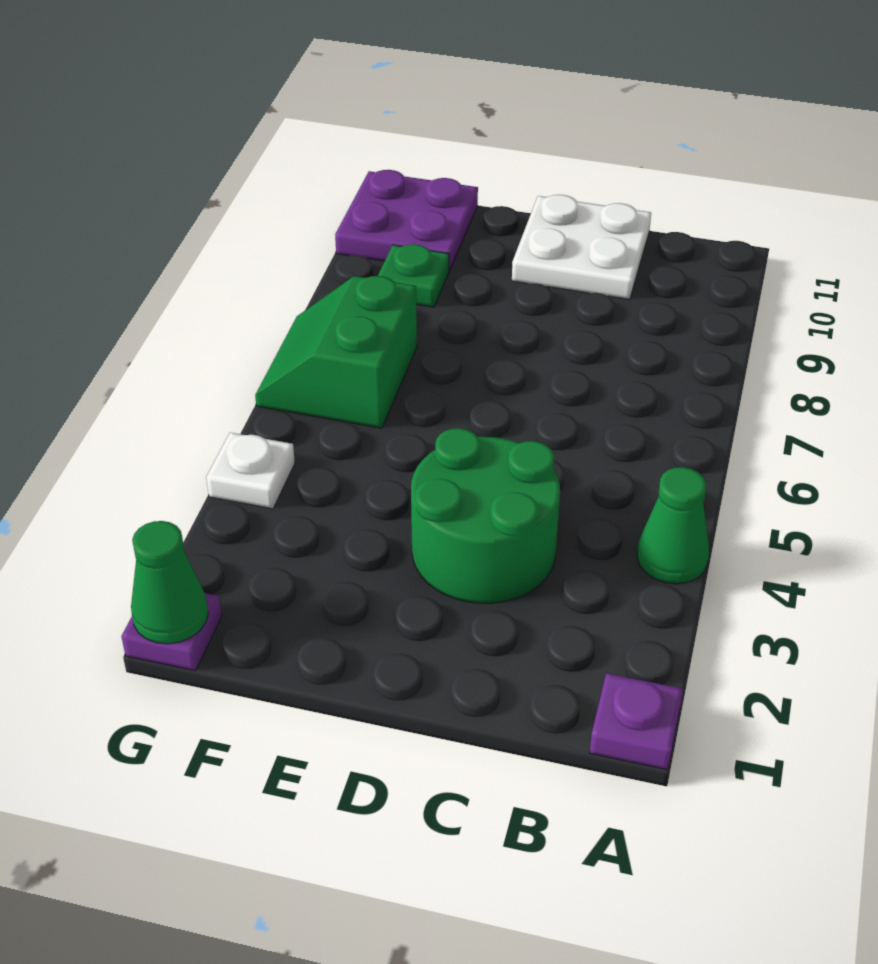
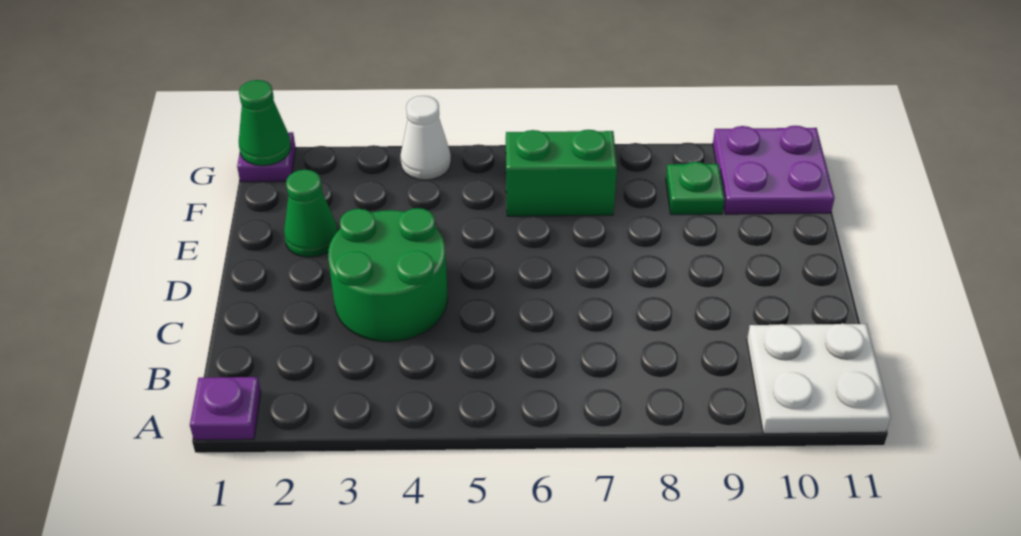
green 1x1 cone [637,467,709,584] -> green 1x1 cone moved to [284,170,337,257]
white 2x2 plate [512,195,651,299] -> white 2x2 plate moved to [747,324,891,434]
white 1x1 plate [206,433,295,509] -> white 1x1 cone [400,96,451,180]

